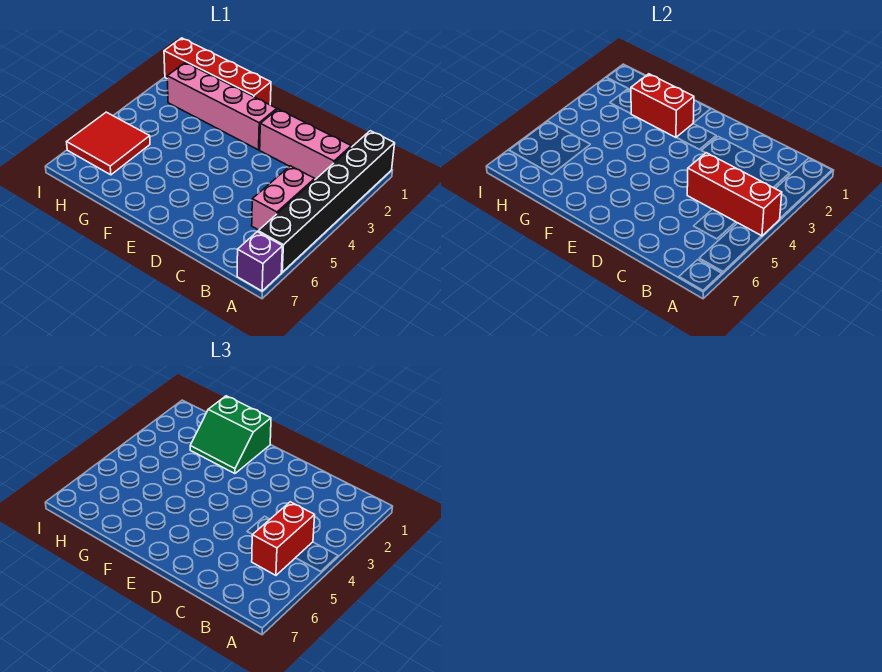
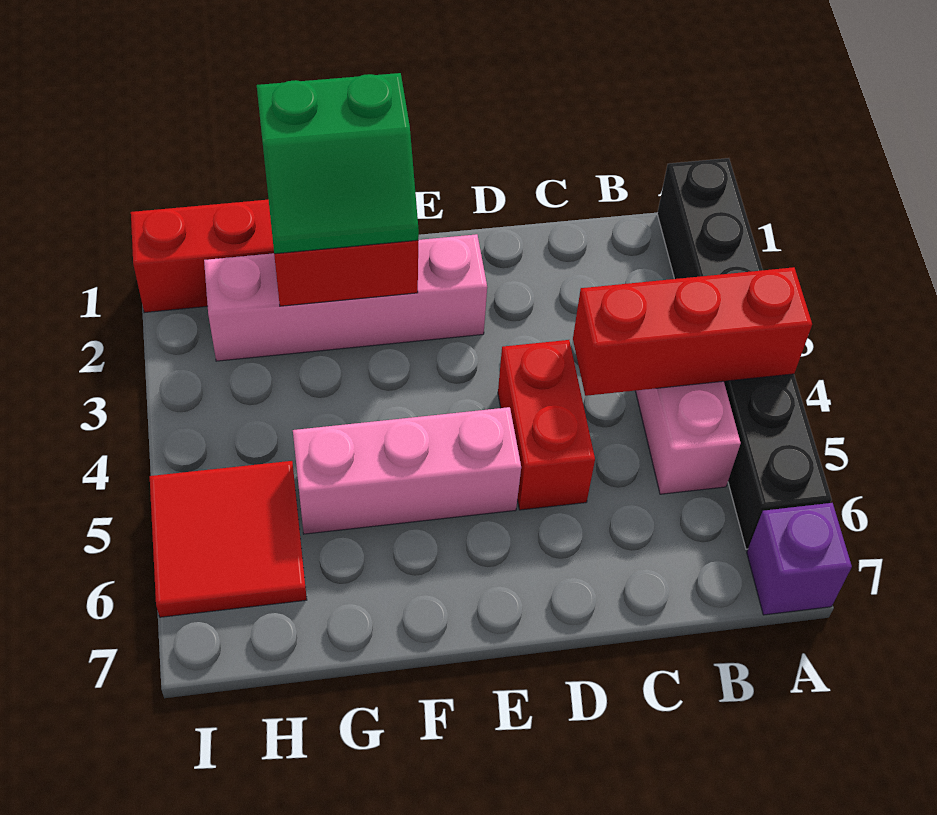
pink 1x3 brick [260,109,351,179] -> pink 1x3 brick moved to [293,407,521,534]
red 1x2 brick [252,502,315,575] -> red 1x2 brick moved to [498,340,595,510]

